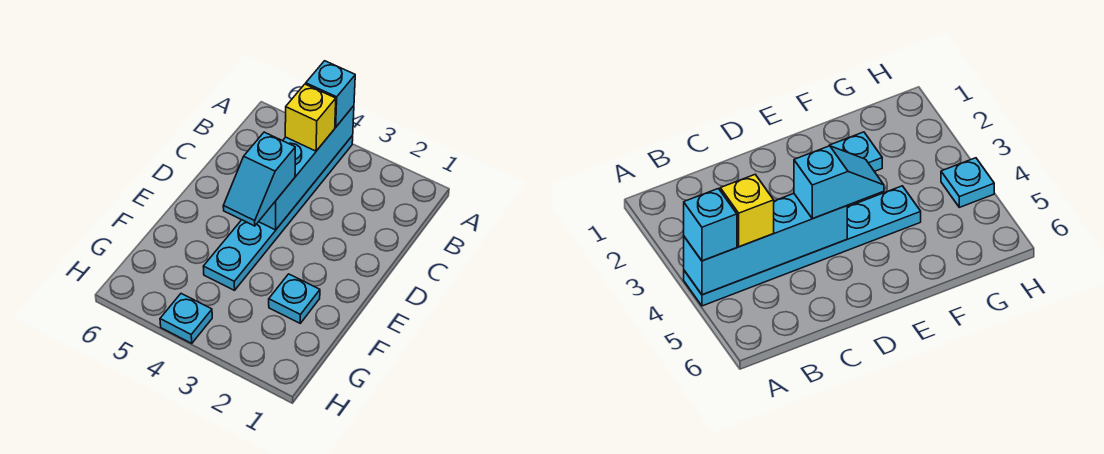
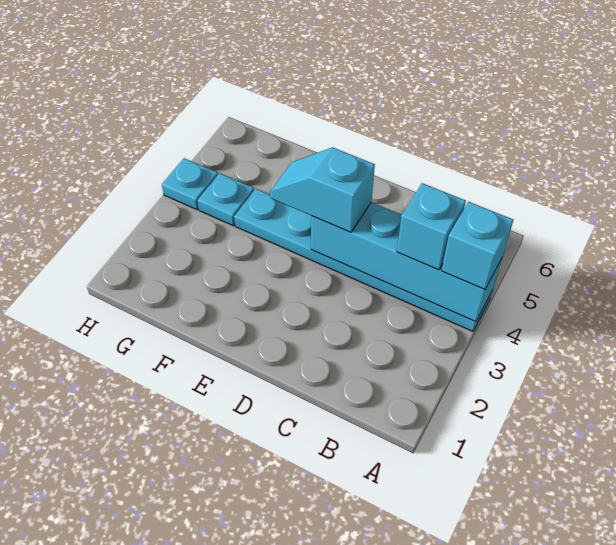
yellow 1x1 brick [285,84,336,151] -> cyan 1x1 brick [397,183,466,270]
cyan 1x1 plate [269,274,320,323] -> cyan 1x1 plate moved to [198,173,254,226]

